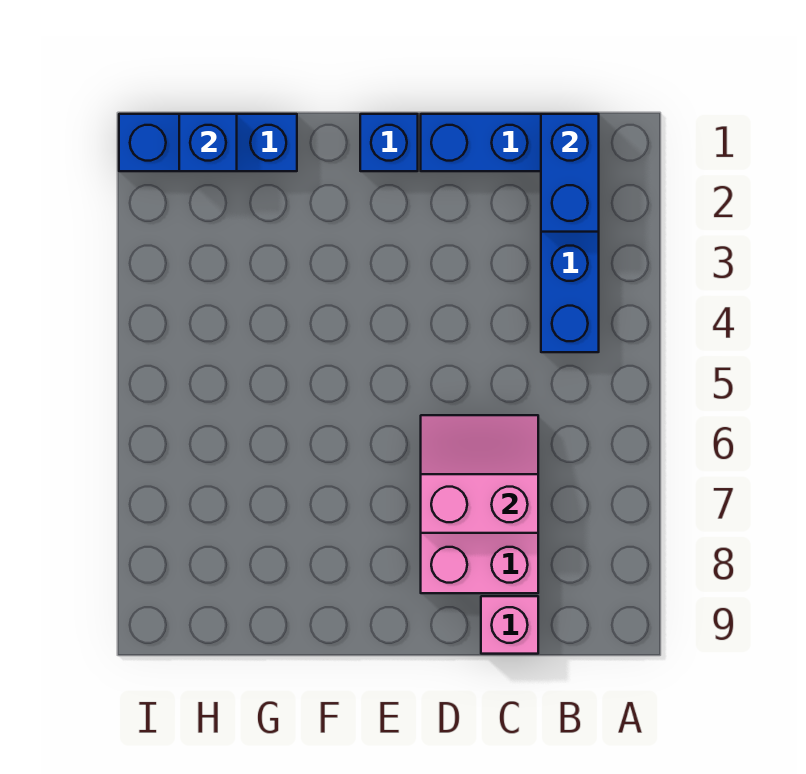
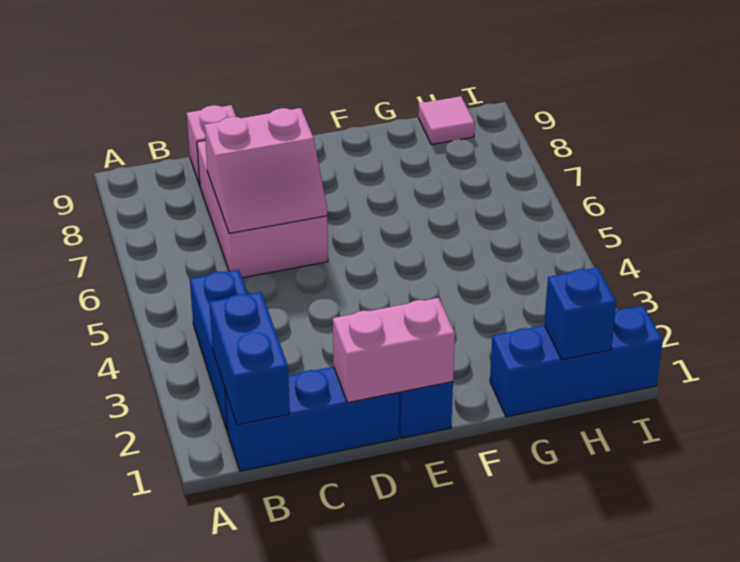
none -> pink 1x2 brick [333,298,455,402]
none -> pink 1x1 tile [418,96,475,145]

